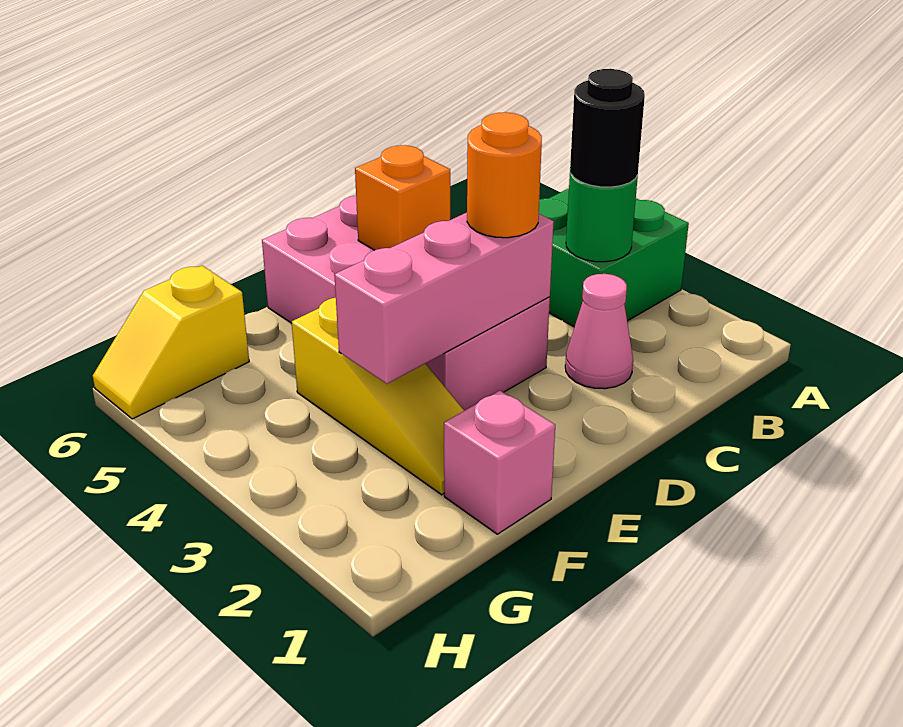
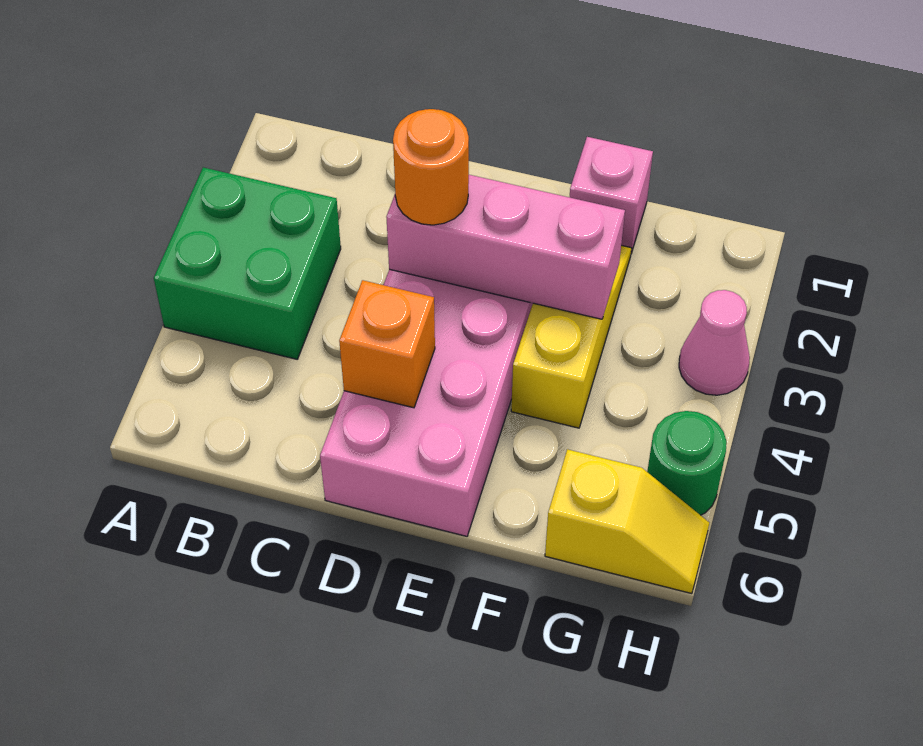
green 1x1 round brick [566,173,638,262] -> green 1x1 round brick moved to [647,411,727,515]
black 1x1 round brick [570,69,645,187] -> none
pink 1x1 cone [565,274,633,389] -> pink 1x1 cone moved to [679,290,750,395]

